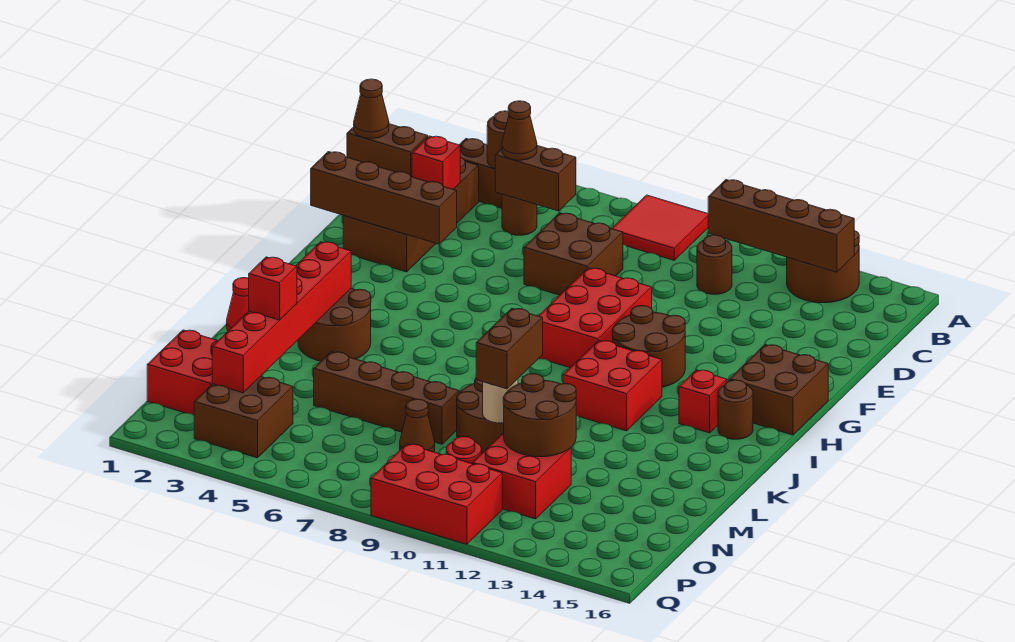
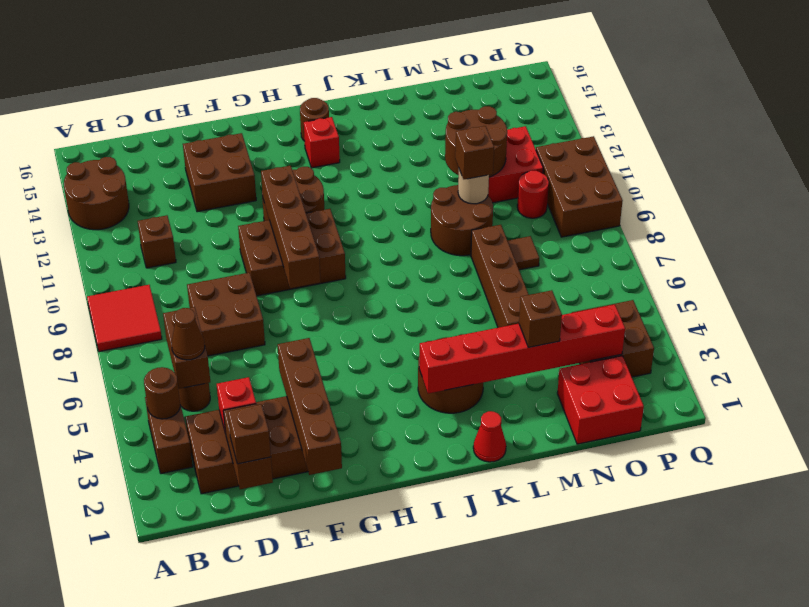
brown 1x4 brick [708,180,854,272] -> brown 1x4 brick moved to [261,166,320,288]
brown 1x1 round brick [697,235,732,294] -> brown 1x1 brick [138,215,176,268]
brown 1x1 cone [354,79,389,138] -> brown 1x1 brick [228,405,271,464]
red 2x3 brick [539,268,652,368] -> brown 2x3 brick [238,209,346,296]
brown 2x2 brick [730,345,828,435] -> brown 2x2 brick moved to [183,133,256,212]
red 2x2 brick [563,340,662,431] -> none
brown 1x2 brick [476,308,543,389] -> brown 1x1 brick [455,126,494,179]
red 1x1 brick [249,257,297,320] -> brown 1x1 brick [519,290,562,347]
brown 1x1 cone [400,399,435,452] -> brown 1x1 tile [508,236,539,270]
red 2x3 brick [371,444,502,544] -> brown 2x3 brick [536,136,623,237]

